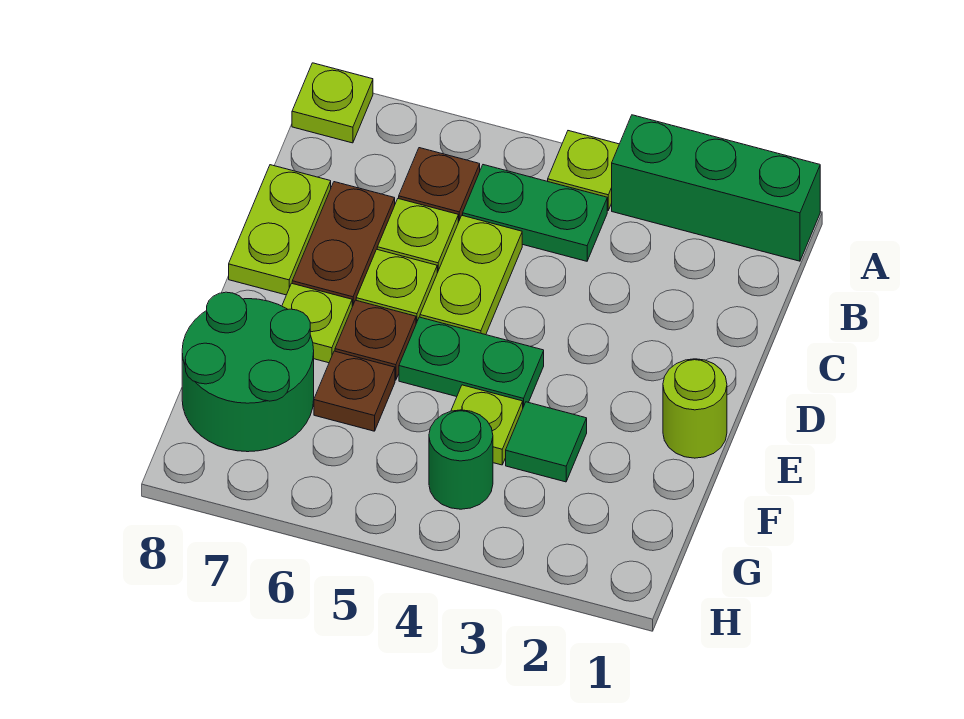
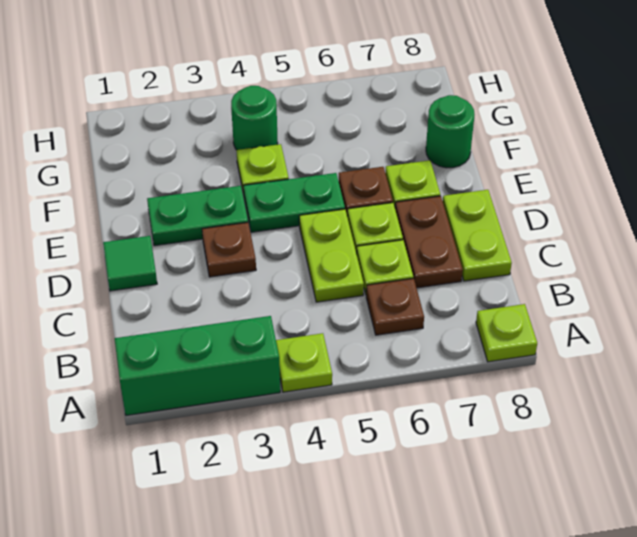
green 1x2 plate [463,165,607,261] -> green 1x2 plate moved to [147,186,248,246]
lime 1x1 round brick [663,359,727,458] -> none
green 1x1 tile [506,402,587,482] -> green 1x1 tile moved to [103,236,157,291]
brown 1x1 plate [314,351,395,431] -> brown 1x1 plate moved to [202,222,256,277]
green 2x2 round brick [182,292,314,452] -> green 1x1 round brick [426,95,475,168]

